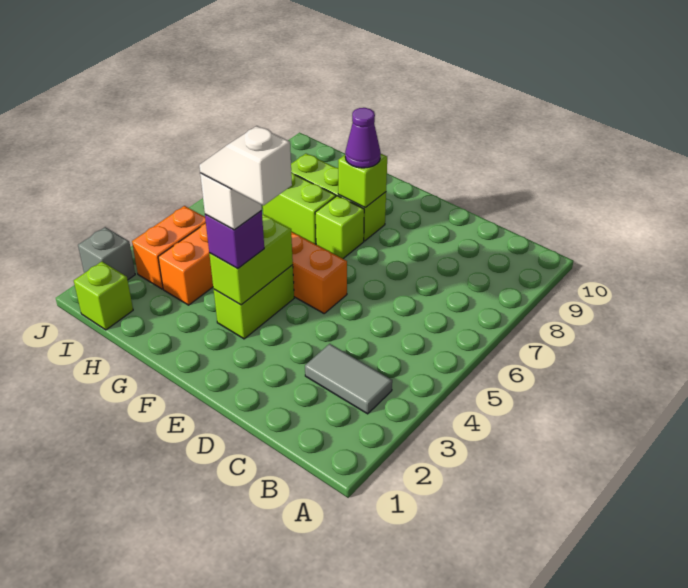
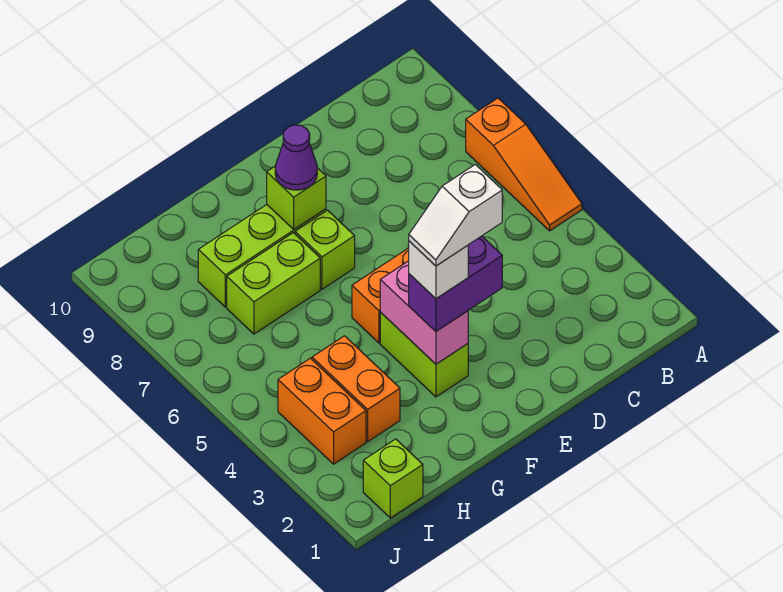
none -> orange 1x3 slope [466,98,582,231]
grey 1x2 tile [305,344,392,414] -> none
lime 1x2 brick [209,214,293,305] -> pink 1x2 brick [380,261,468,364]
purple 1x1 brick [205,211,264,269] -> purple 1x2 brick [409,236,502,331]
grey 1x1 brick [78,227,135,280] -> none

